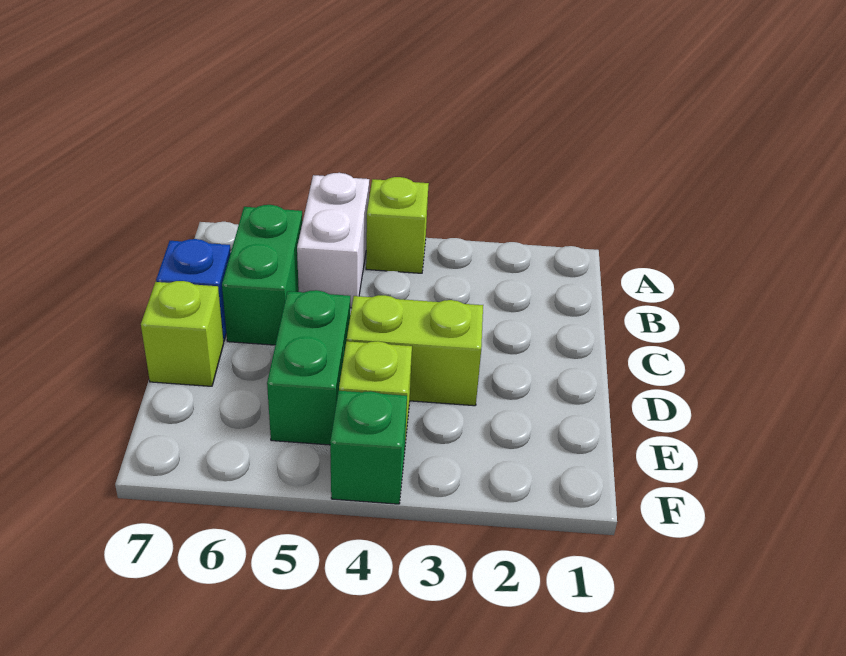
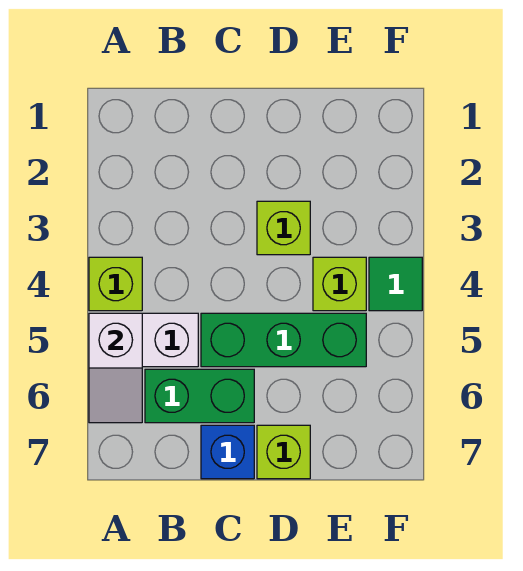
none -> white 1x2 slope [89,313,142,423]
lime 1x2 brick [347,295,483,406] -> lime 1x1 brick [257,201,310,255]
green 1x2 brick [267,290,350,445] -> green 1x3 brick [201,313,366,367]
green 1x1 brick [330,391,407,504] -> green 1x1 tile [369,257,422,311]

